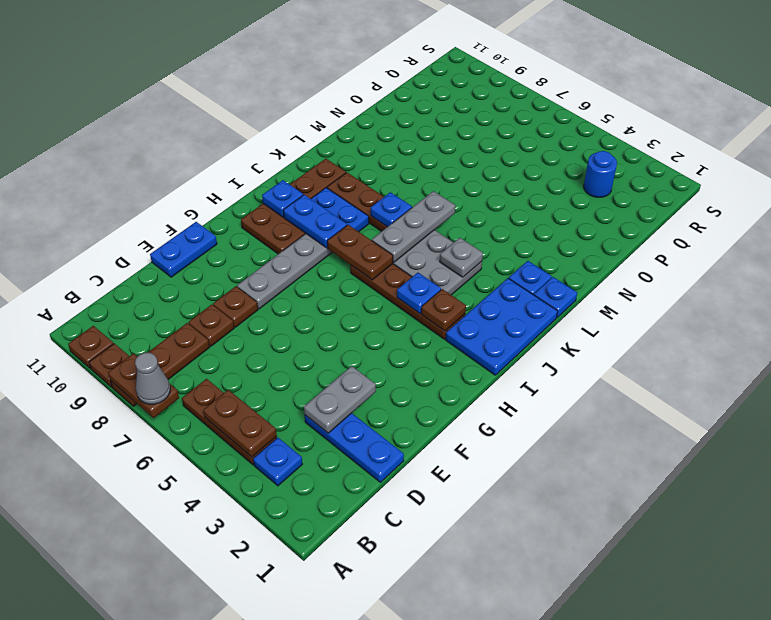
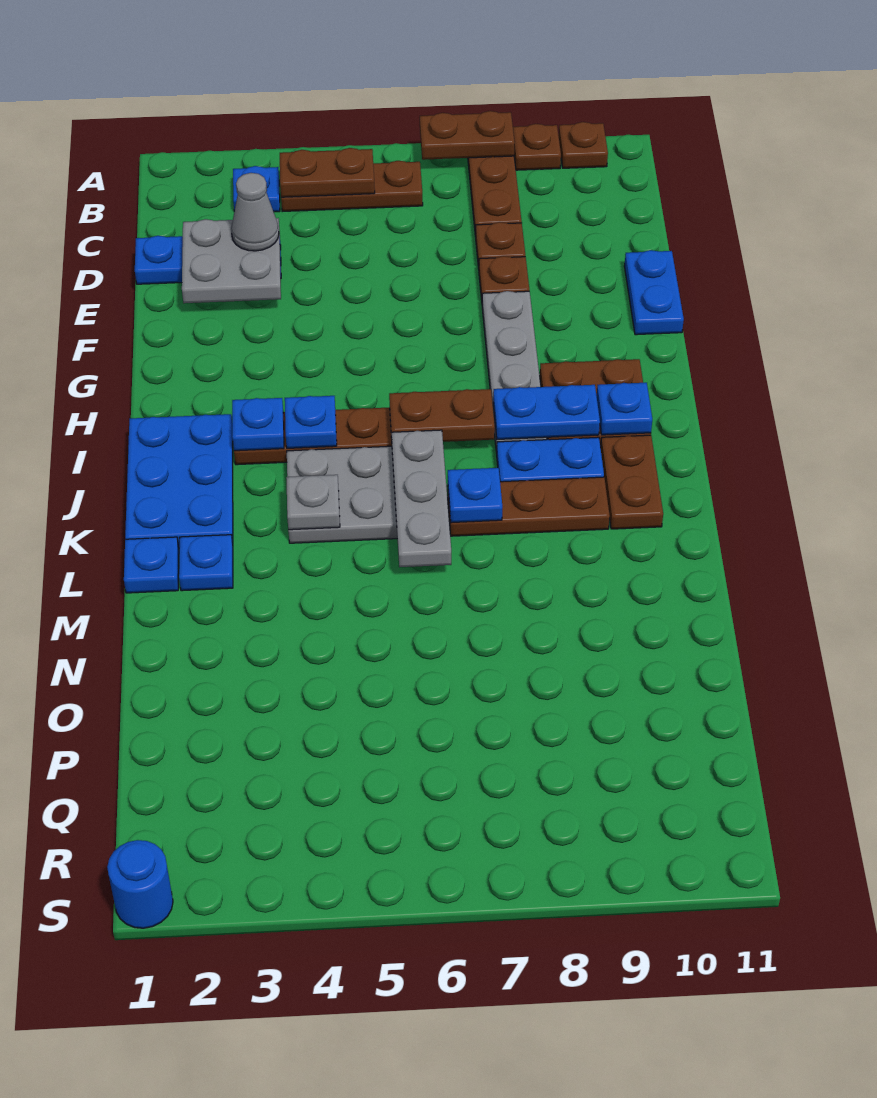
grey 1x1 cone [135,353,170,404] -> grey 1x1 cone moved to [231,173,279,251]
grey 1x2 plate [304,366,376,433] -> grey 2x2 plate [182,218,281,303]
brown 1x1 plate [421,289,466,331] -> blue 1x1 plate [232,398,284,451]
blue 1x1 round brick [584,151,617,197] -> blue 1x1 round brick moved to [107,840,173,928]

